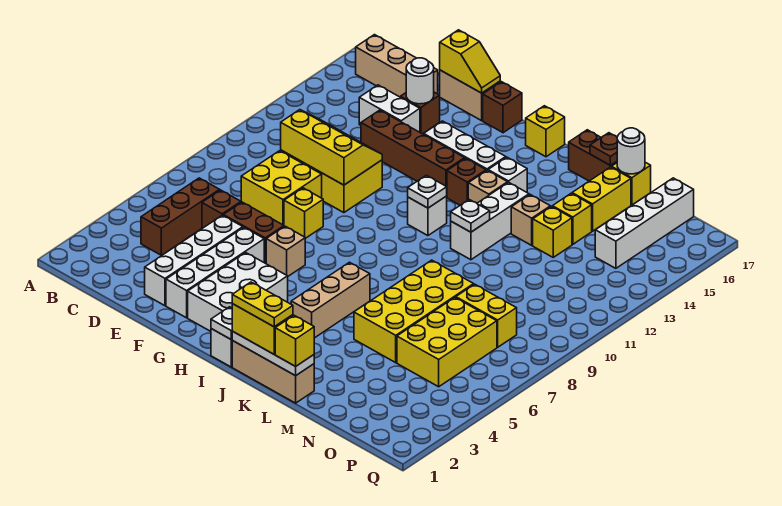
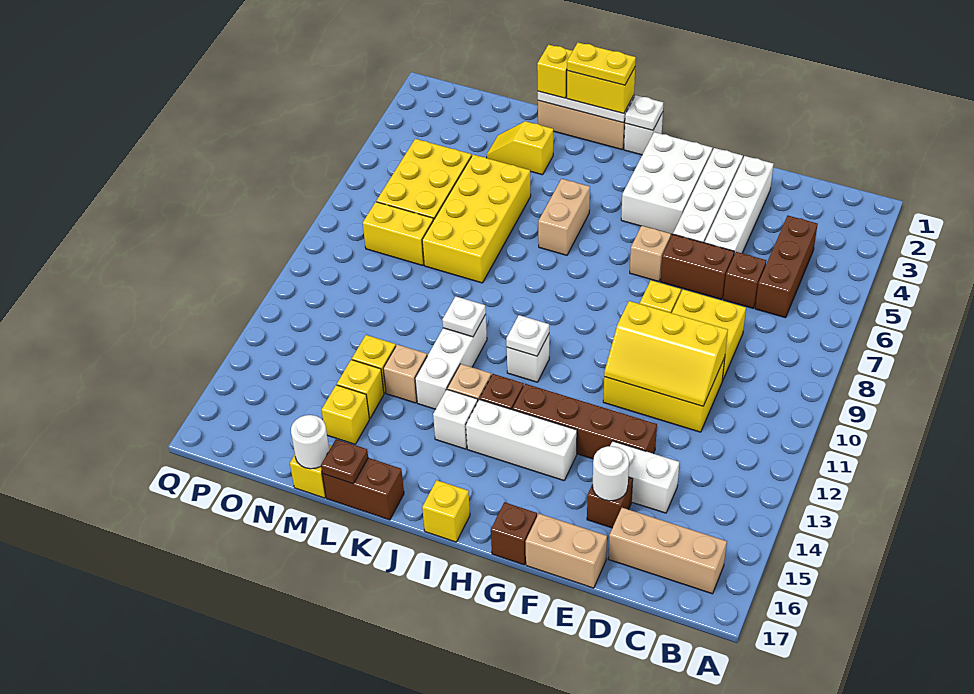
yellow 1x2 slope [440,30,500,93] -> yellow 1x2 slope moved to [487,121,553,175]
tan 1x3 brick [291,262,370,338] -> tan 1x2 brick [538,179,590,255]
yellow 1x2 brick [572,167,631,231] -> yellow 1x1 brick [322,385,369,444]
white 1x4 brick [595,178,694,268] -> none

